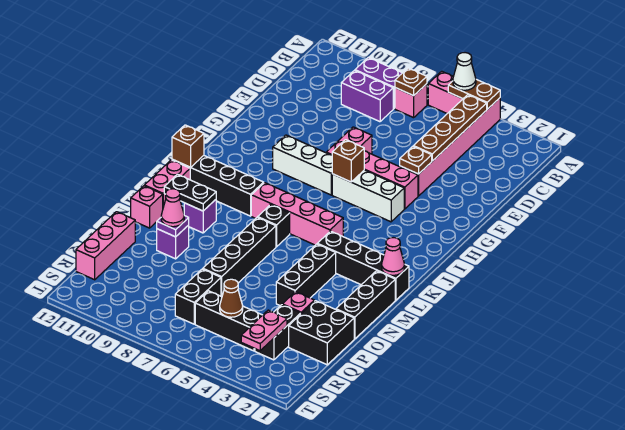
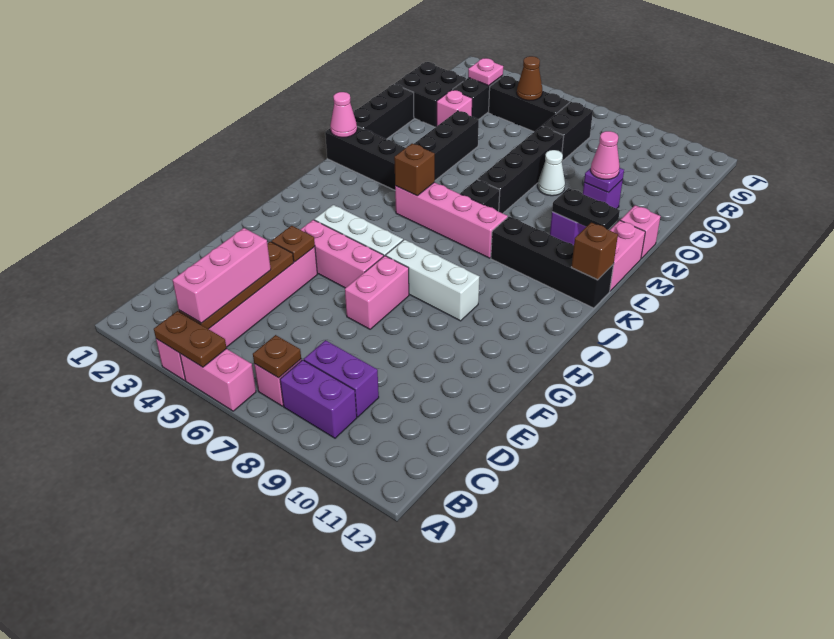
white 1x1 cone [453,53,476,90] -> white 1x1 cone moved to [538,150,565,196]
brown 1x1 brick [332,140,364,182] -> brown 1x1 brick moved to [394,144,435,196]
pink 1x3 brick [76,212,135,280] -> pink 1x3 brick moved to [172,228,271,323]
pink 1x2 plate [241,310,287,351] -> pink 1x1 plate [468,58,503,86]

